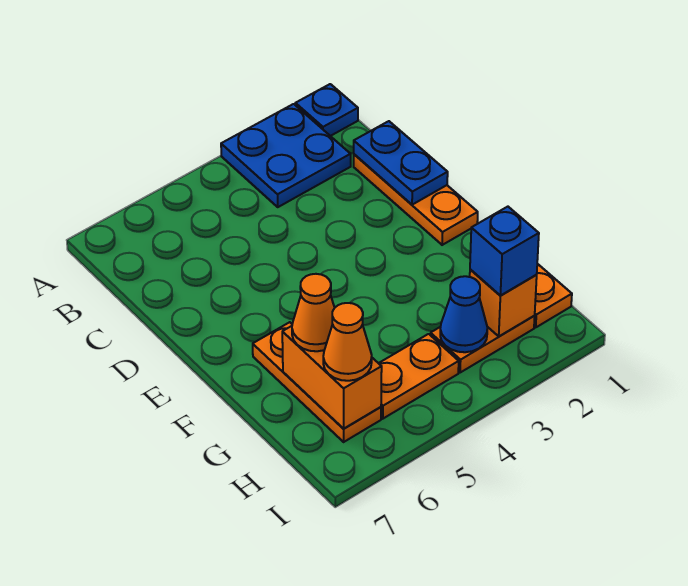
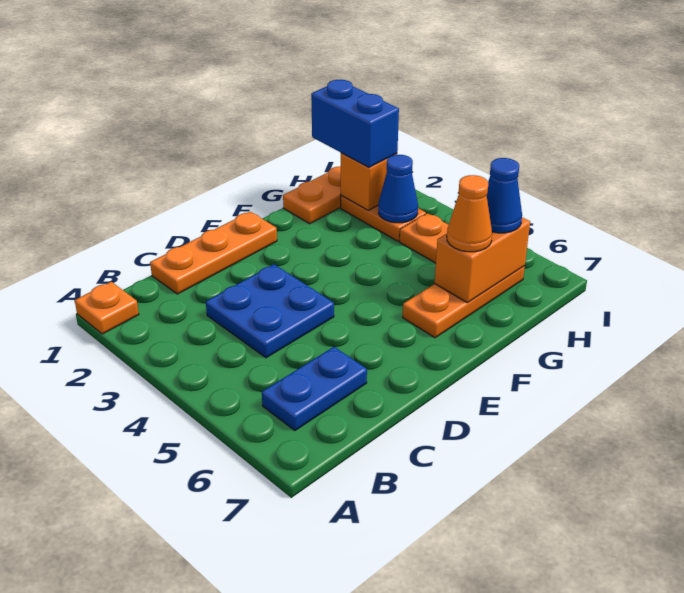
blue 1x1 plate [295,84,358,136] -> orange 1x1 plate [75,282,139,334]
blue 2x2 plate [221,104,351,207] -> blue 2x2 plate moved to [206,264,334,358]
blue 1x2 plate [354,121,448,205] -> blue 1x2 plate moved to [262,347,367,430]
blue 1x1 brick [470,207,539,296] -> blue 1x2 brick [311,80,399,168]
orange 1x1 cone [323,303,372,381] -> blue 1x1 cone [487,158,522,233]

